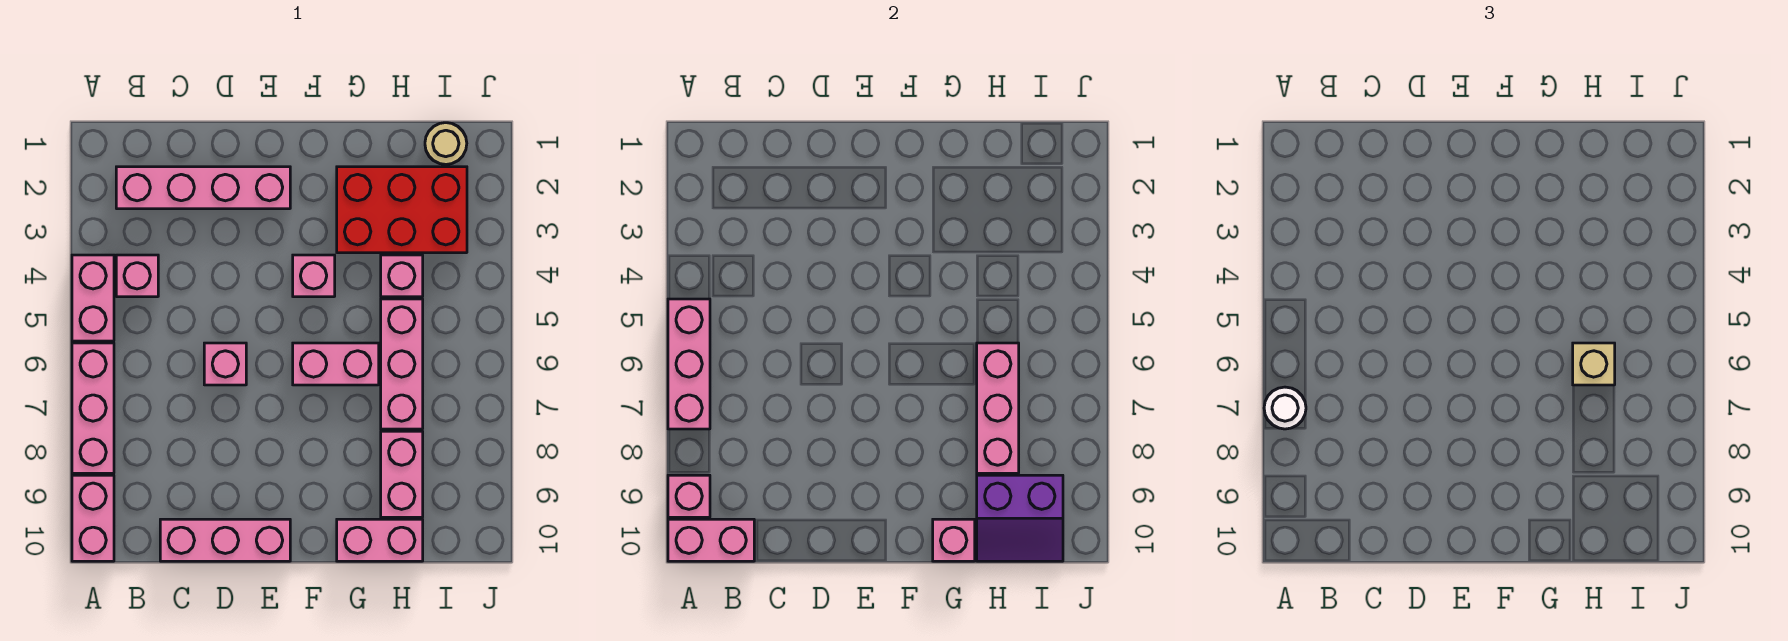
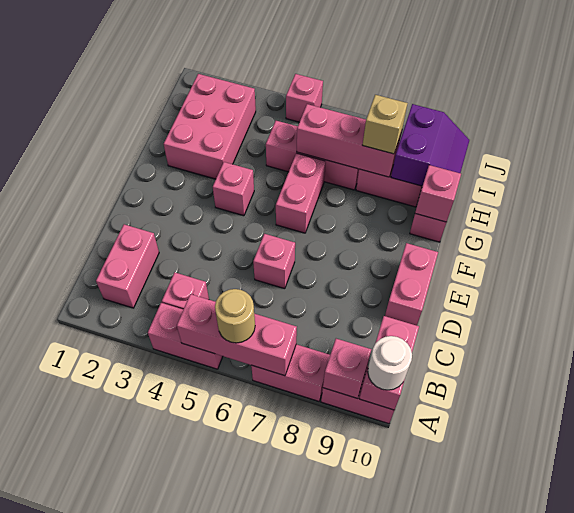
pink 1x3 brick [72,343,114,473] -> pink 1x2 brick [251,344,330,401]
white 1x1 round brick [1264,387,1306,429] -> white 1x1 round brick moved to [368,336,412,390]
pink 1x4 brick [116,167,290,209] -> pink 1x2 brick [96,224,159,308]
pink 1x3 brick [160,519,290,561] -> pink 1x2 brick [385,243,438,326]
red 2x3 brick [337,167,467,253] -> pink 2x3 brick [164,74,256,179]
pink 1x1 brick [381,255,423,297] -> pink 1x1 brick moved to [286,74,323,122]
tan 1x1 brick [1573,343,1615,385] -> tan 1x1 brick moved to [363,95,408,154]
tan 1x1 round brick [425,123,467,164] -> tan 1x1 round brick moved to [215,289,255,343]

